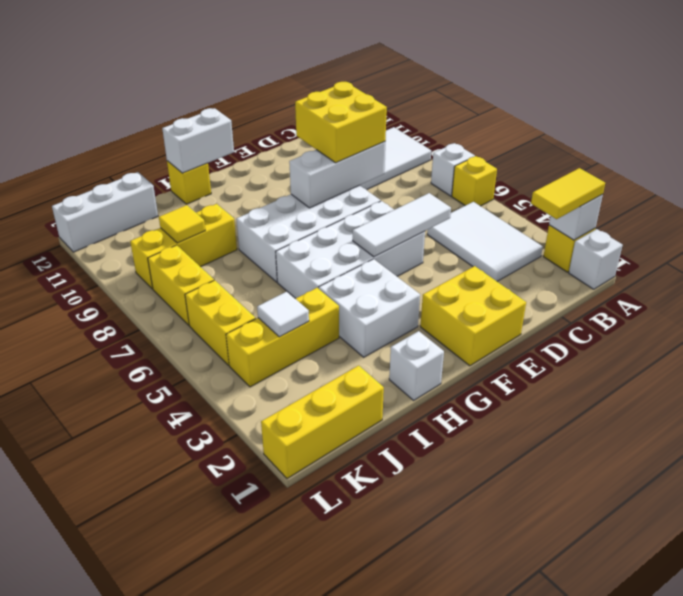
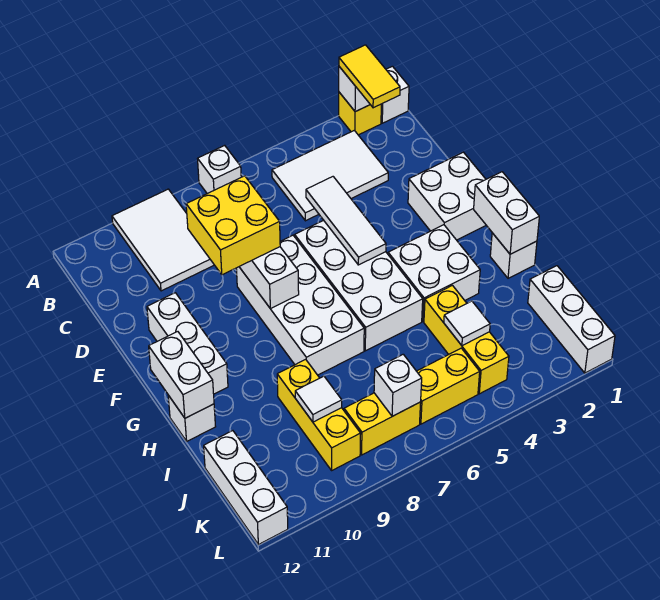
yellow 1x1 brick [452,156,497,206] -> none
yellow 2x2 brick [420,266,526,366] -> white 2x2 brick [408,152,486,240]
none -> white 1x3 brick [147,293,228,394]
none -> white 1x2 brick [474,172,539,254]
yellow 1x1 brick [167,161,211,204] -> white 1x1 brick [168,395,216,441]
yellow 1x3 brick [261,366,384,479] -> white 1x3 brick [528,266,615,373]
yellow 1x1 tile [159,205,205,243] -> white 1x1 tile [295,376,342,422]
none -> white 1x1 brick [374,354,422,416]

